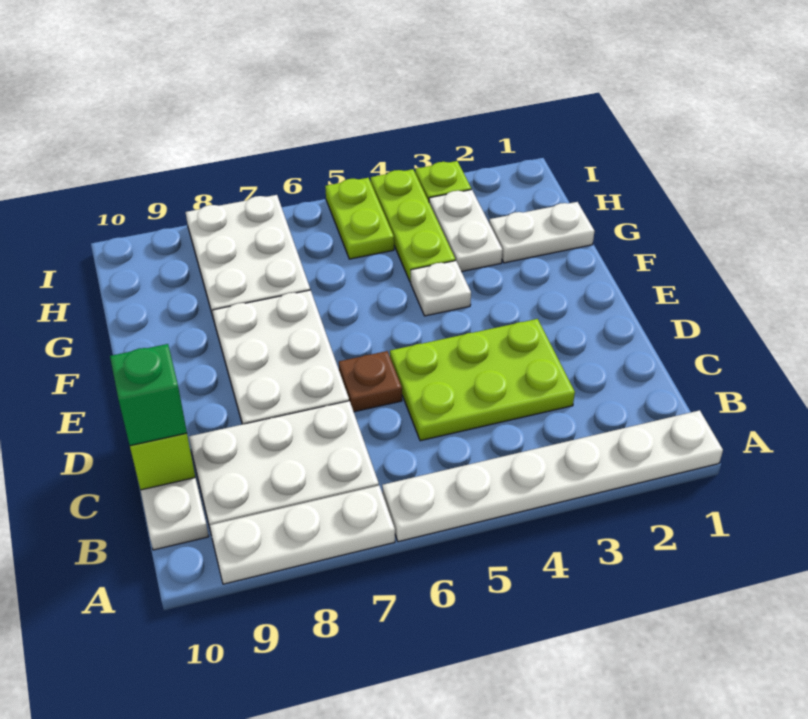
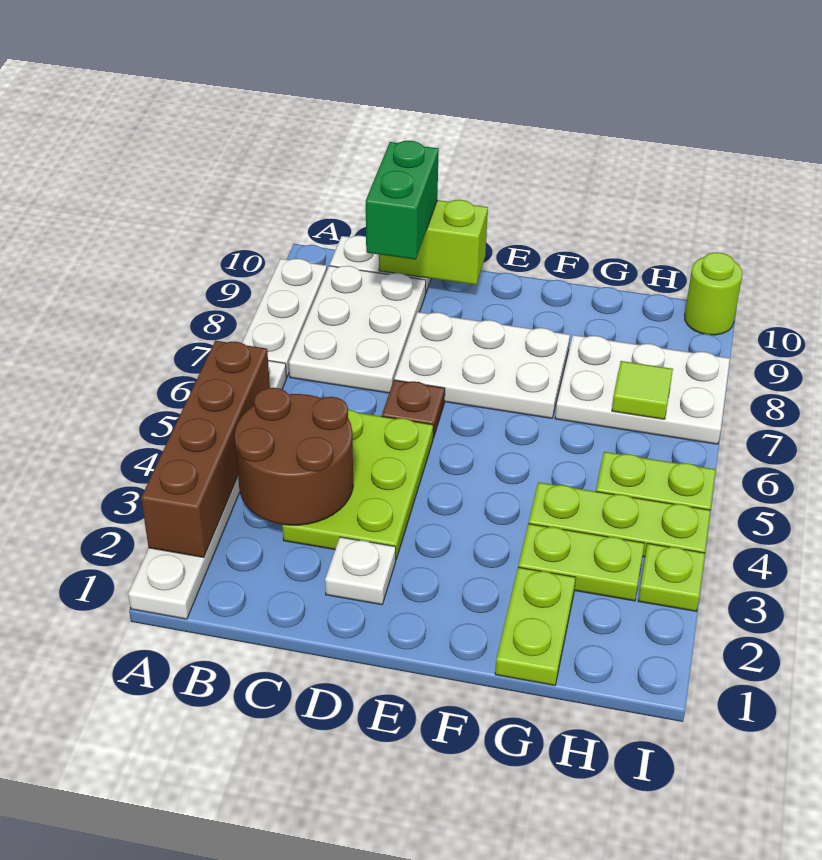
none -> brown 1x4 brick [141,341,270,557]
none -> brown 2x2 round brick [235,388,353,525]
green 1x1 brick [110,344,187,446] -> green 1x2 brick [366,141,439,260]
white 1x1 plate [411,261,471,316] -> white 1x1 plate moved to [325,537,396,605]
white 1x2 plate [489,202,595,263] -> lime 1x2 plate [495,567,576,686]
white 1x2 plate [429,190,502,272] -> lime 1x2 plate [518,524,644,601]
none -> lime 1x1 tile [612,361,673,419]
none -> lime 1x1 round brick [685,252,742,335]

